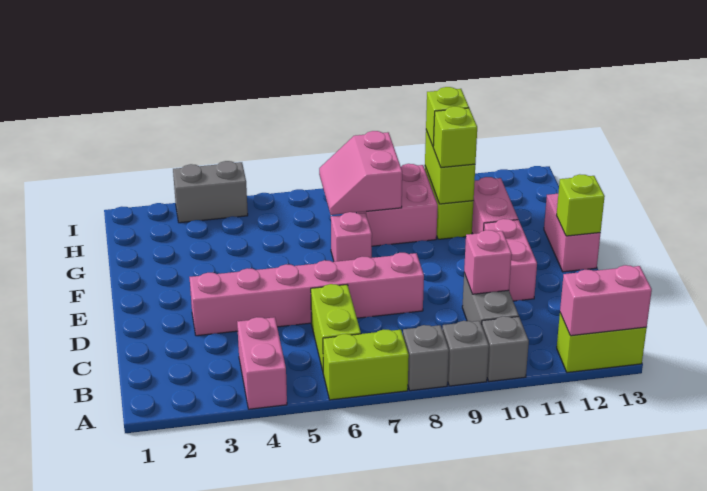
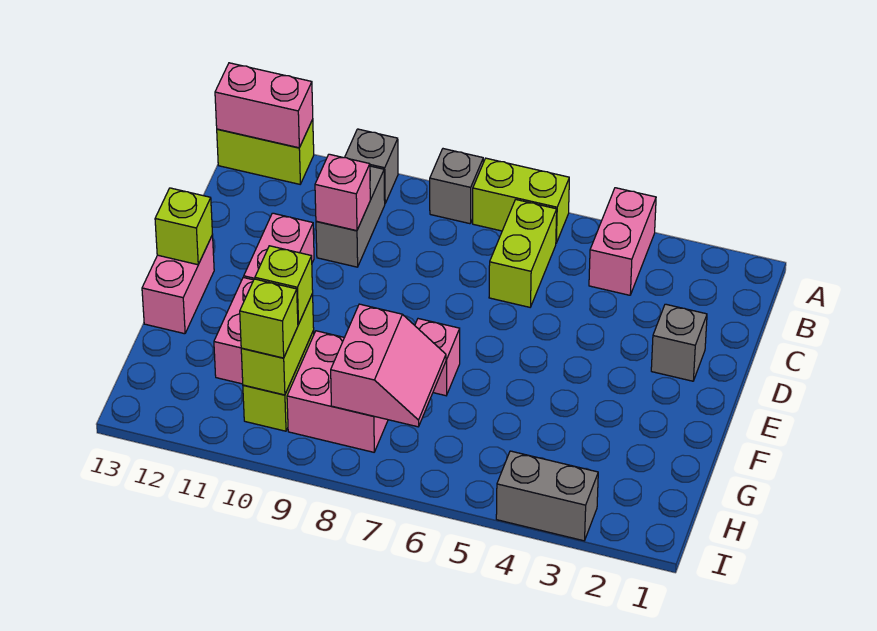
grey 1x1 brick [442,321,489,386] -> grey 1x1 brick moved to [651,304,707,381]
pink 1x6 brick [189,253,424,336] -> none

